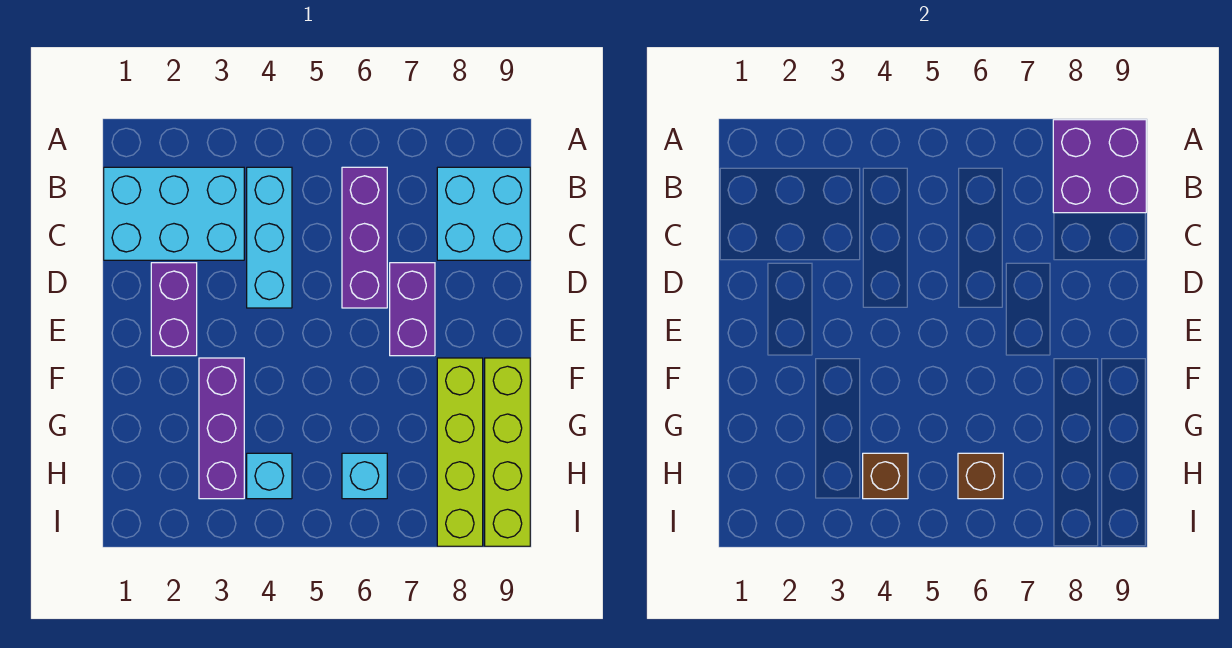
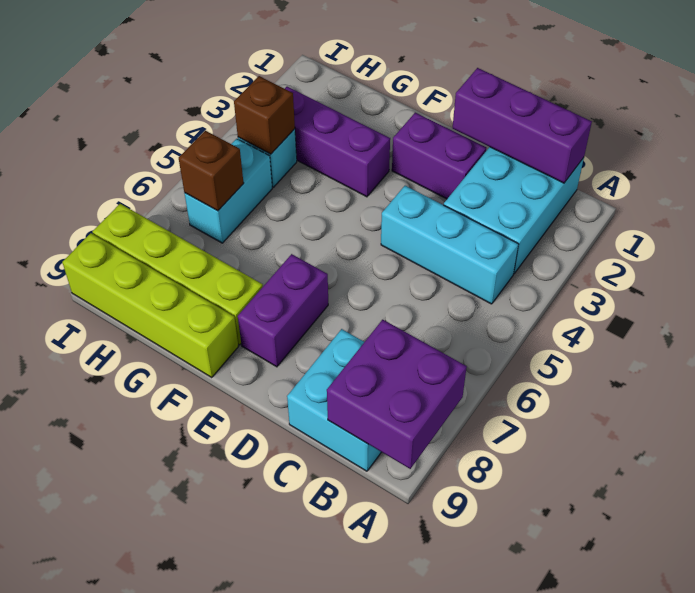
purple 1x3 brick [342,167,387,308] -> purple 1x3 brick moved to [453,68,592,183]
purple 1x2 brick [390,263,435,356] -> purple 1x2 brick turned to [238,254,328,367]
cyan 1x1 brick [342,453,387,499] -> cyan 1x2 brick [184,139,272,243]

